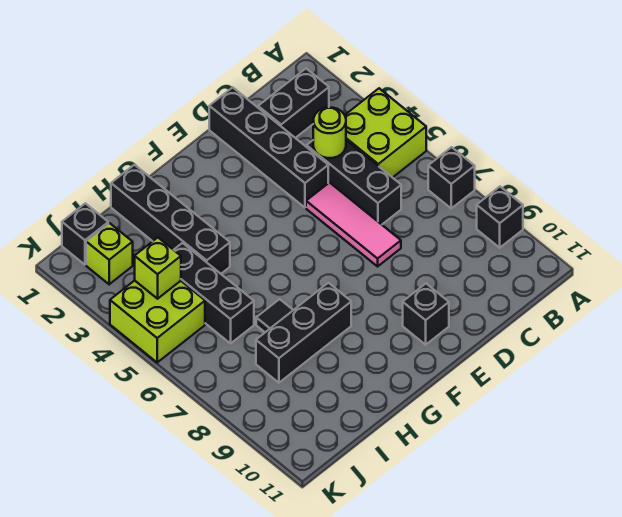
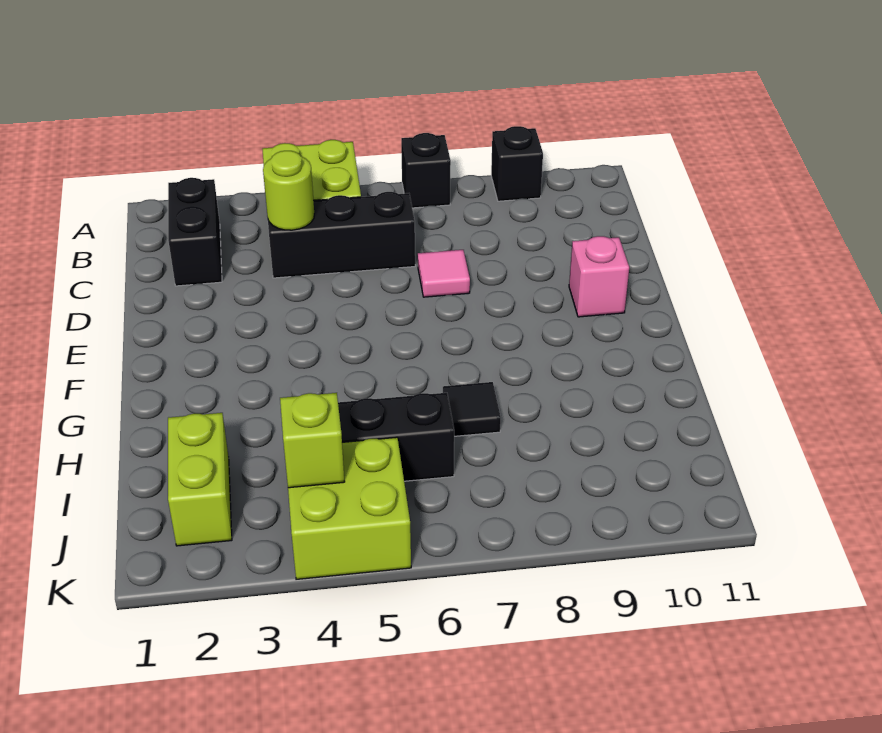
black 1x4 brick [209,87,328,207] -> none
pink 1x3 tile [306,183,401,266] -> pink 1x1 tile [418,250,470,297]
black 1x1 brick [403,284,449,345] -> pink 1x1 brick [569,236,629,317]
black 1x3 brick [256,283,351,383] -> none
black 1x4 brick [111,165,230,274] -> none
black 1x1 brick [62,203,108,265] -> none
lime 1x1 brick [86,223,133,284] -> lime 1x2 brick [168,413,232,546]

